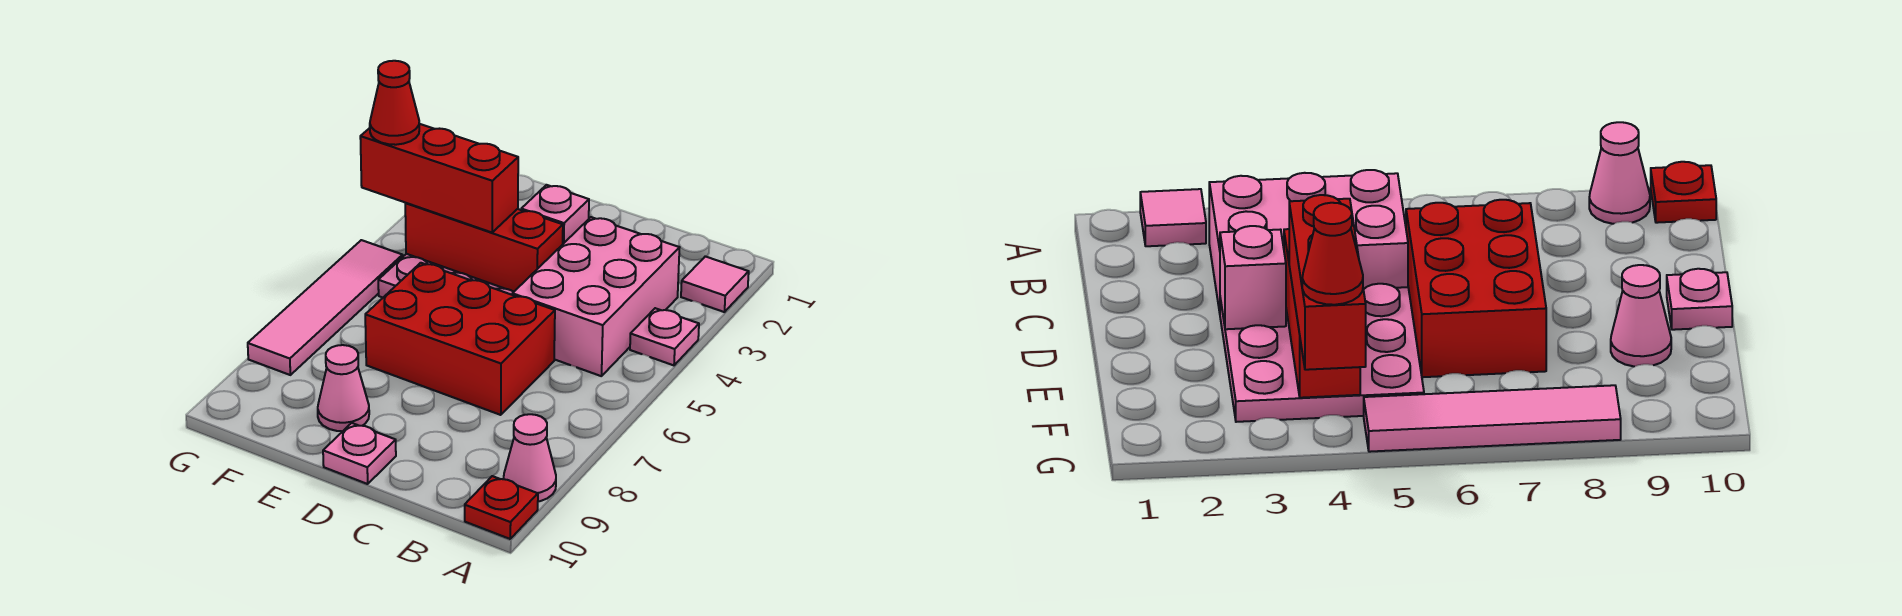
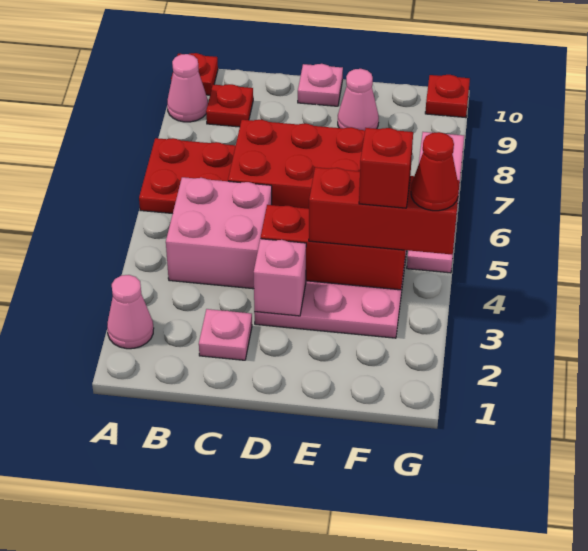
pink 1x1 tile [681,256,749,312] -> pink 1x1 cone [107,275,154,349]
pink 1x1 plate [630,308,699,365] -> pink 1x1 plate moved to [199,309,252,360]
none -> red 2x2 plate [139,138,236,214]
pink 2x3 brick [512,217,680,376] -> pink 2x2 brick [166,177,272,289]
none -> red 1x1 plate [206,84,253,127]
none -> red 1x1 brick [359,128,413,208]
none -> red 1x1 plate [425,75,470,118]

